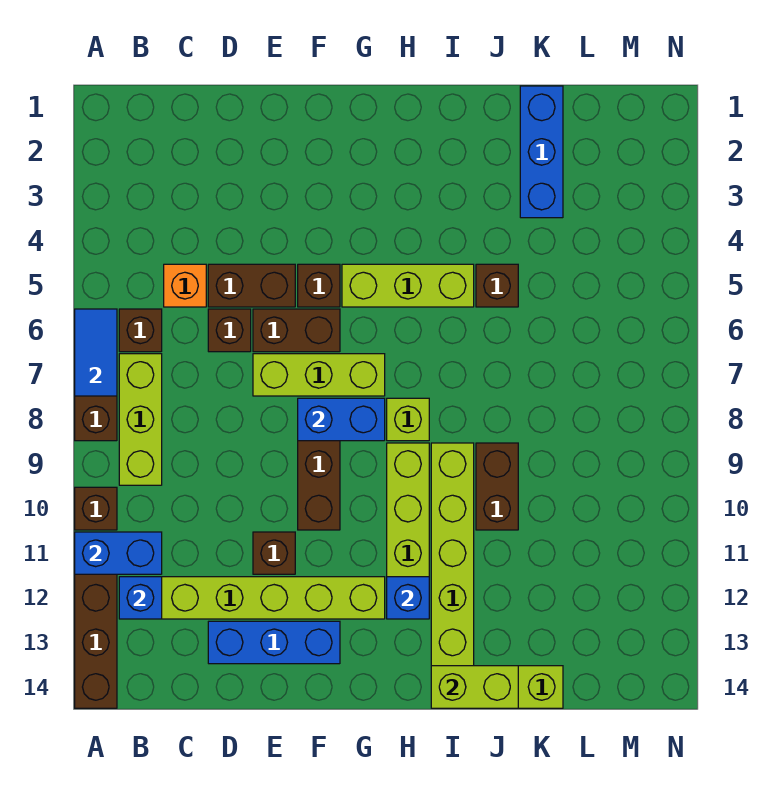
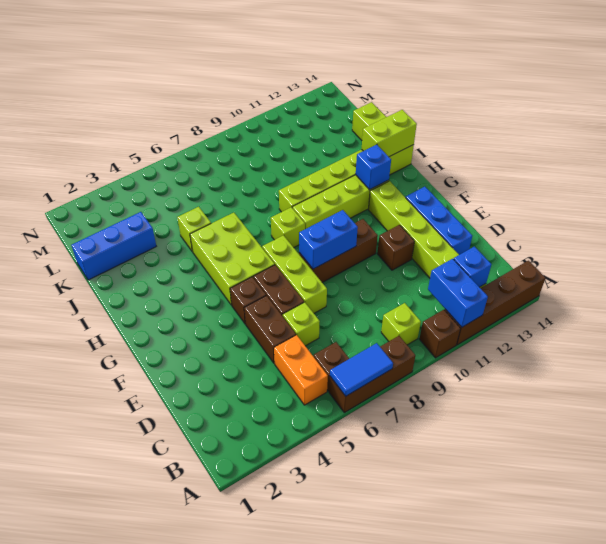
lime 1x3 brick [119,354,162,485] -> lime 1x1 brick [381,303,421,345]
orange 1x1 brick [164,264,206,307] -> orange 1x2 brick [274,335,328,405]
brown 1x1 brick [208,309,251,352] -> lime 1x1 brick [283,302,320,346]
blue 1x2 brick [298,398,385,441] -> blue 1x2 brick turned to [299,210,358,269]
lime 1x3 brick [342,264,474,307] -> lime 2x3 brick [190,212,275,305]
lime 1x2 brick [431,666,518,708] -> lime 1x2 brick turned to [362,110,417,157]
brown 1x1 brick [476,264,518,307] -> lime 1x1 brick [177,207,211,252]
brown 1x2 brick [476,443,518,530] -> none

